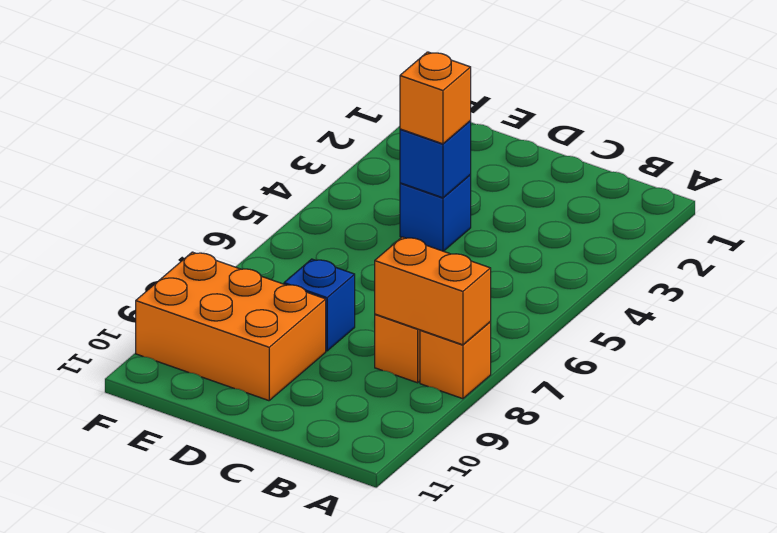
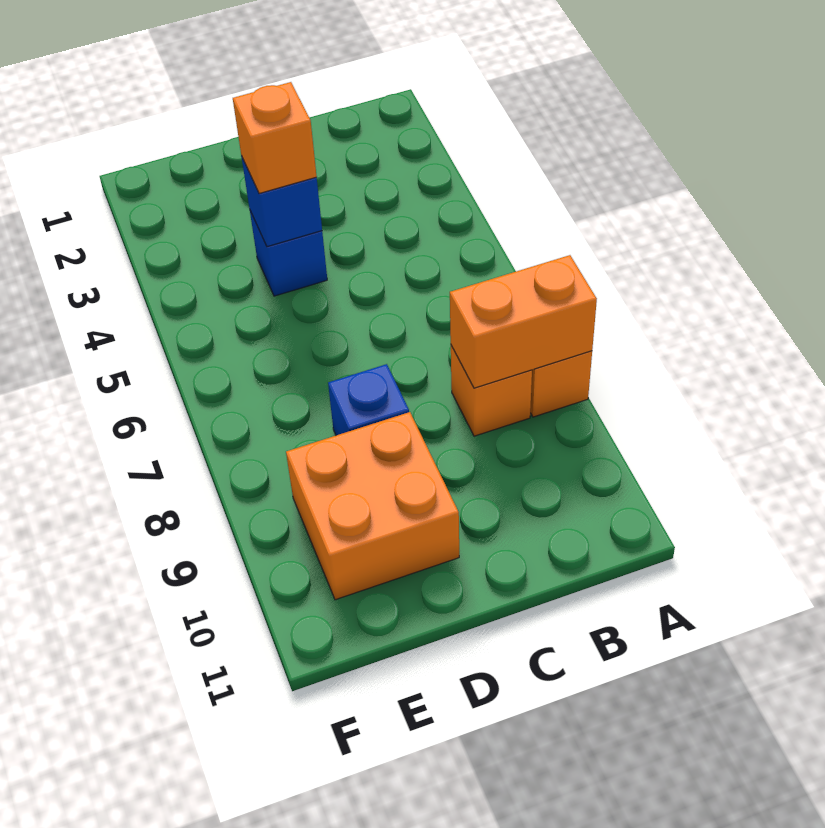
orange 2x3 brick [136,252,326,401] -> orange 2x2 brick [286,412,459,600]

